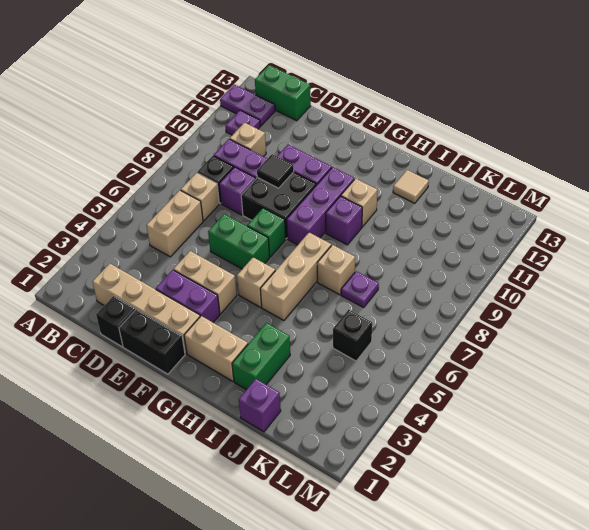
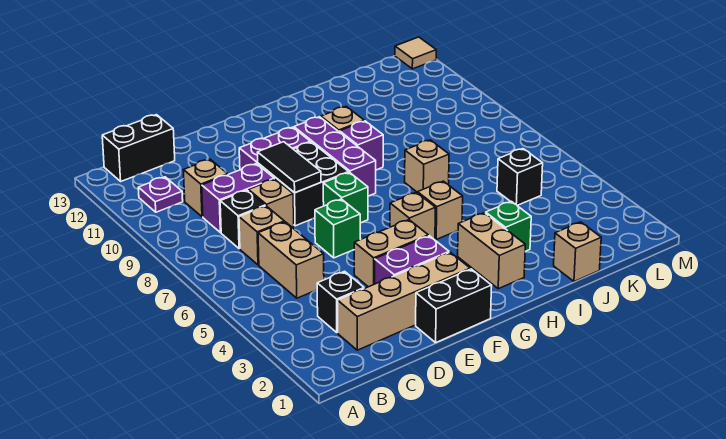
purple 1x2 plate [220,85,275,126] -> none
green 1x2 brick [255,65,311,121] -> black 1x2 brick [102,115,175,181]
black 1x1 brick [96,296,136,347] -> black 1x1 brick moved to [317,271,364,333]
purple 1x1 brick [219,167,256,215] -> tan 1x1 brick [249,179,294,227]
green 1x2 brick [208,214,270,269] -> green 1x1 brick [315,199,360,258]
black 1x1 tile [257,154,294,188] -> black 1x2 tile [257,142,321,193]
tan 1x2 brick [184,316,248,381] -> tan 1x2 brick turned to [458,213,525,289]
tan 1x3 brick [260,232,331,320] -> tan 1x1 brick [418,181,463,239]
green 1x2 brick [232,323,290,390] -> green 1x1 brick [486,201,531,251]
tan 1x1 tile [393,170,429,203] -> tan 1x1 tile moved to [395,37,436,69]
purple 1x1 brick [239,379,281,432] -> tan 1x1 brick [554,222,601,282]
purple 1x1 plate [341,271,379,308] -> none

